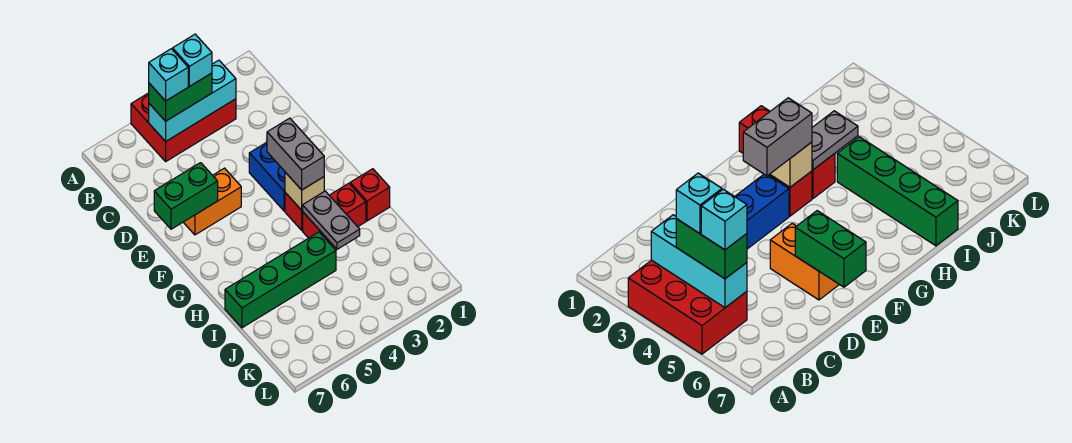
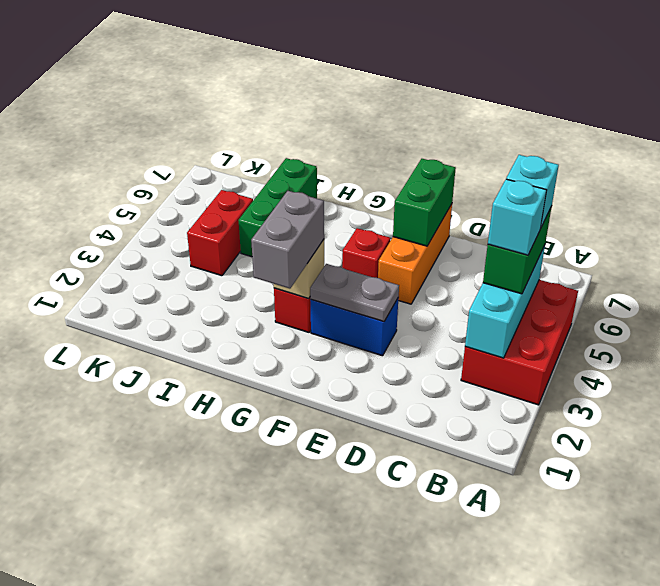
orange 1x2 brick [183,168,241,235] -> orange 1x3 brick [378,204,452,304]
grey 1x2 brick [267,118,324,190] -> grey 1x2 brick turned to [251,191,324,289]
red 1x1 brick [350,169,390,221] -> red 1x1 brick moved to [342,228,390,278]
red 1x2 brick [303,183,366,243] -> red 1x2 brick moved to [187,190,253,276]
grey 1x2 plate [303,191,360,249] -> grey 1x2 plate moved to [310,264,399,322]
green 1x4 brick [225,232,336,328] -> green 1x3 brick [238,158,317,257]

